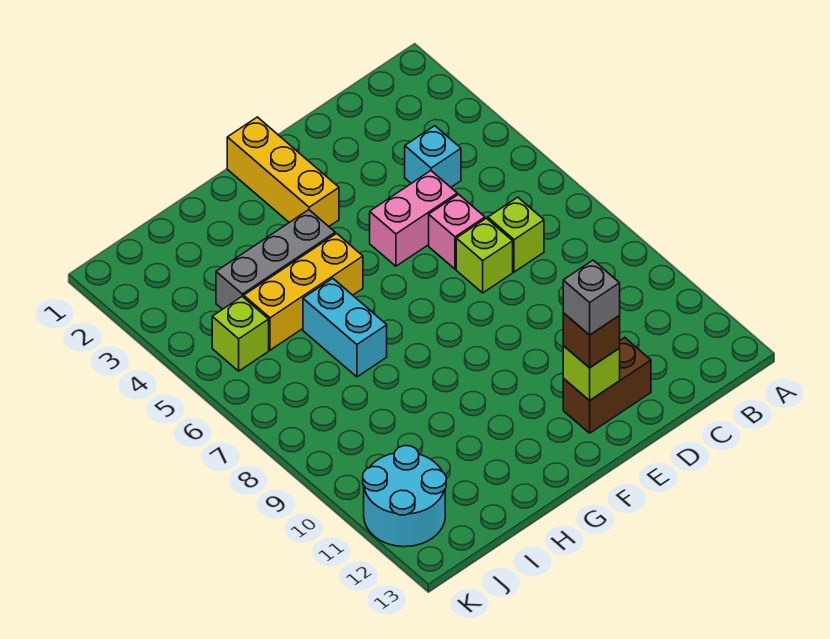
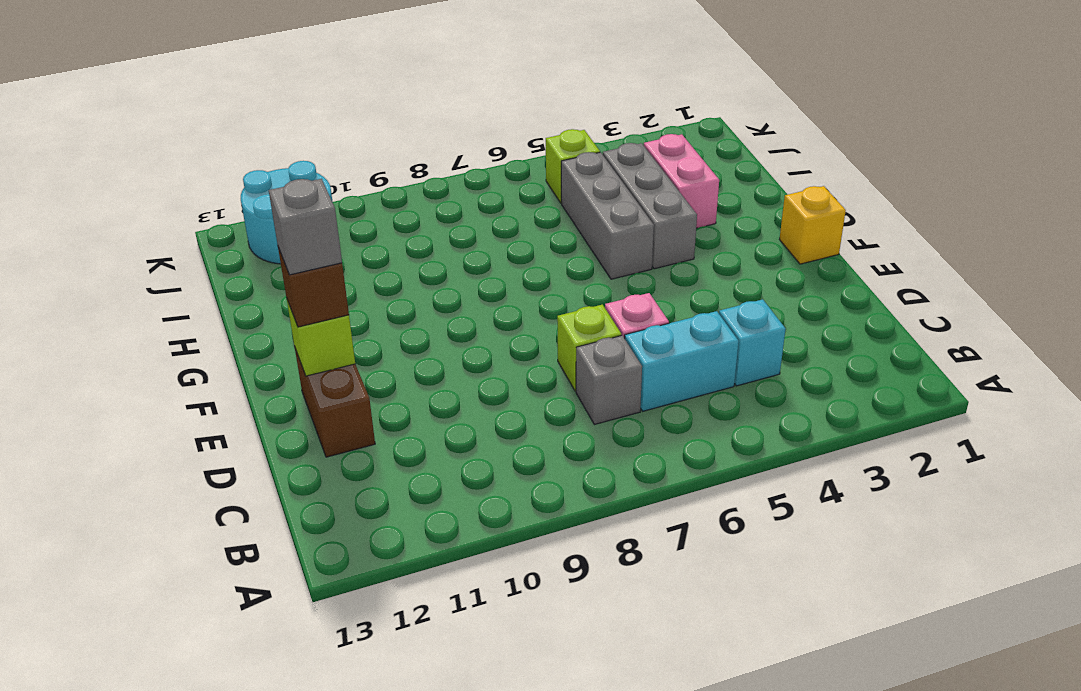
lime 1x1 brick [488,197,544,272] -> grey 1x1 brick [576,335,642,425]
pink 1x2 brick [370,171,457,266] -> pink 1x2 brick moved to [644,134,719,228]
yellow 1x3 brick [227,117,339,226] -> yellow 1x1 brick [779,186,846,264]
yellow 1x3 brick [244,234,363,350] -> grey 1x3 brick [561,152,654,279]
cyan 1x2 brick [303,278,387,377] -> cyan 1x2 brick moved to [625,311,739,411]

